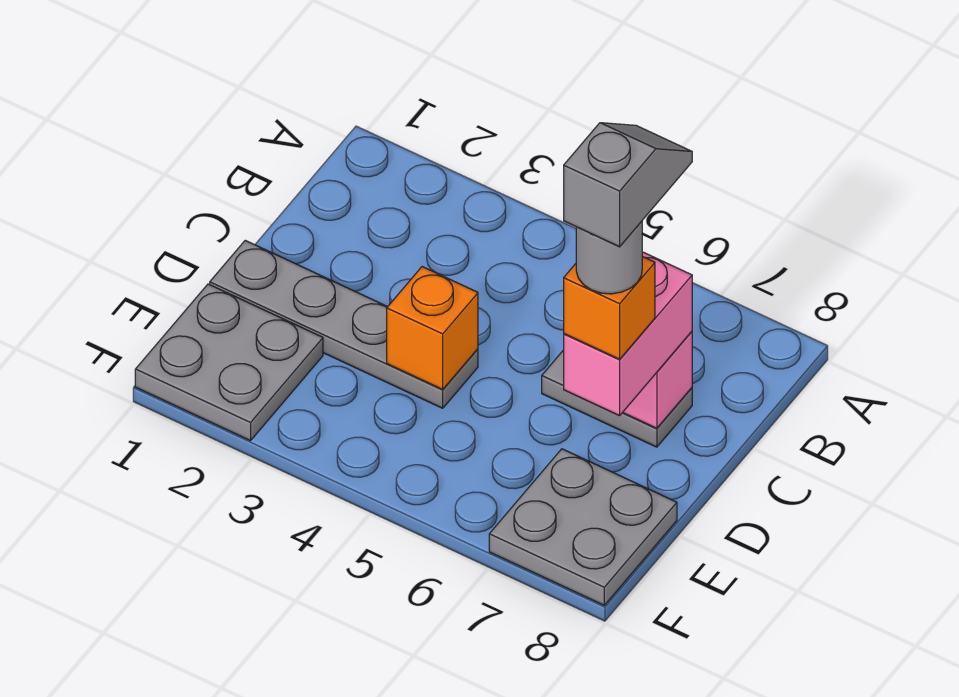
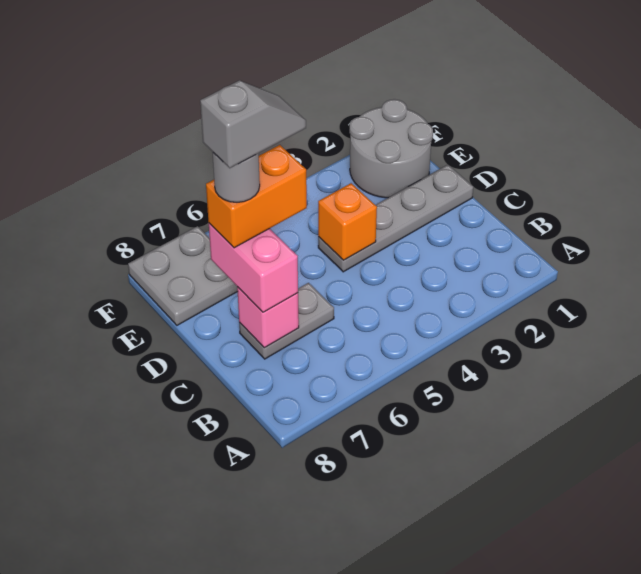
grey 1x2 slope [564,123,692,247] -> grey 1x2 slope turned to [200,80,306,168]
orange 1x1 brick [564,256,655,359] -> orange 1x2 brick [206,145,307,248]
grey 2x2 plate [135,284,323,441] -> grey 2x2 round brick [349,99,433,198]

